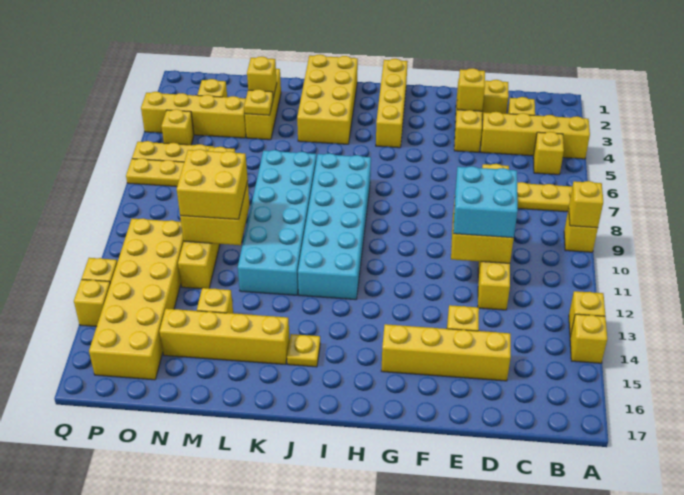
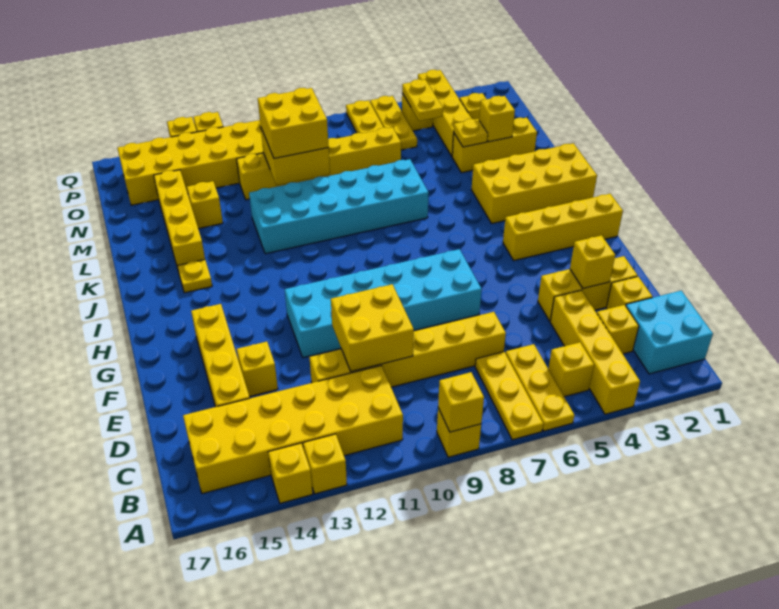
none -> yellow 1x3 plate [506,344,574,431]
none -> yellow 2x6 brick [183,366,403,494]
cyan 2x2 brick [453,166,518,238] -> cyan 2x2 brick moved to [626,291,713,374]
cyan 2x6 brick [298,153,371,300] -> cyan 2x6 brick moved to [285,249,482,358]
none -> yellow 1x2 plate [402,79,443,121]

